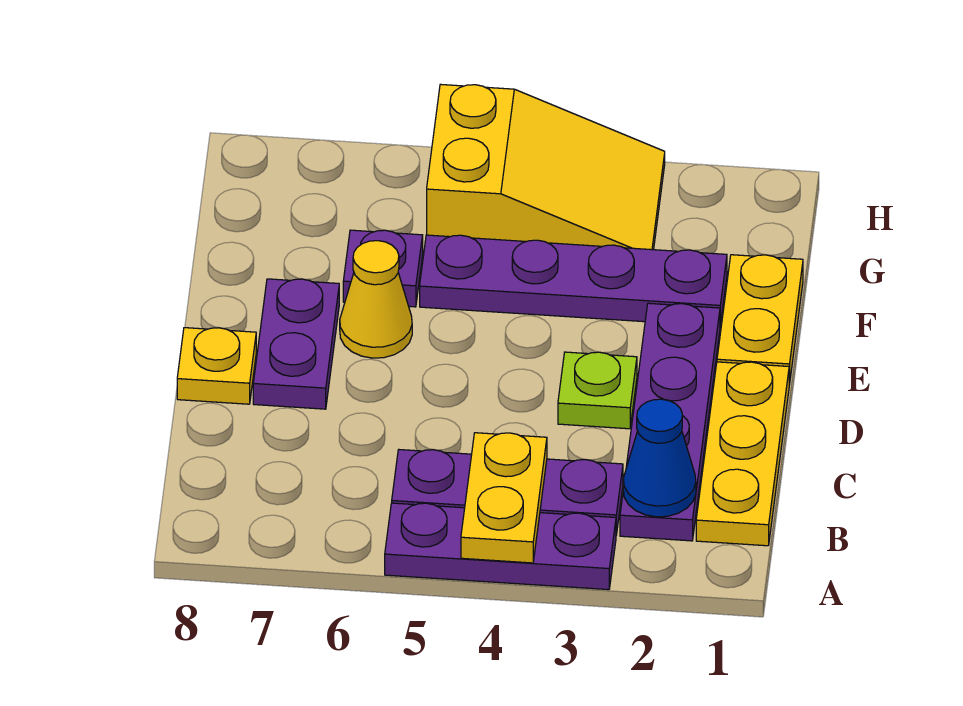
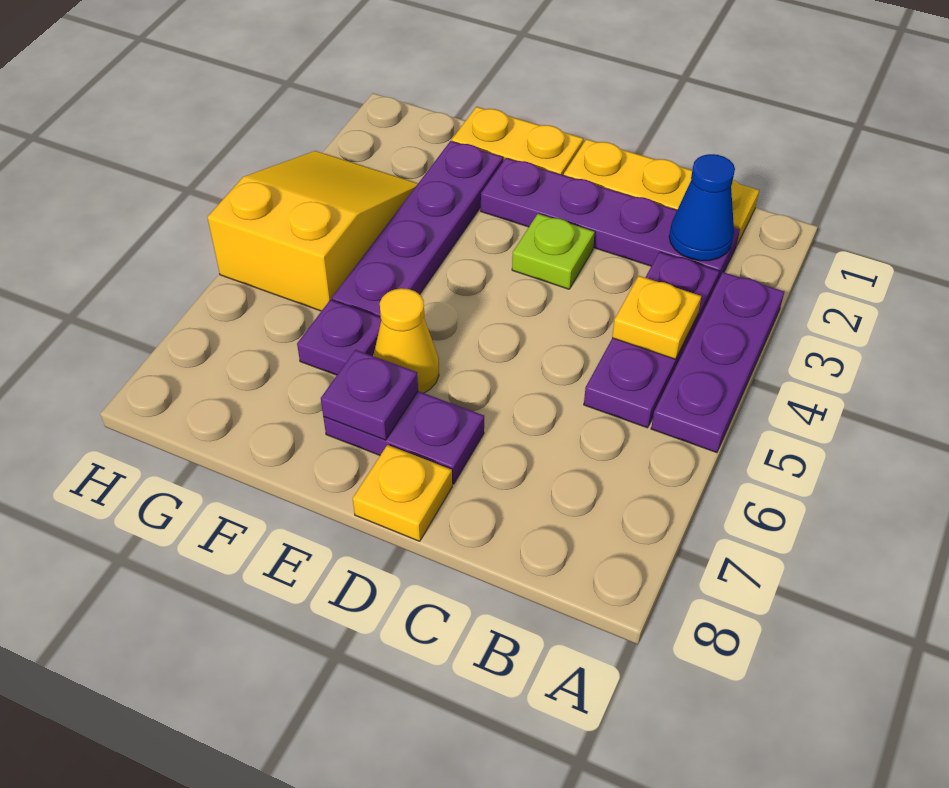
yellow 1x2 plate [461,433,547,563] -> yellow 1x1 plate [612,276,701,359]
none -> purple 1x1 plate [321,350,418,440]

